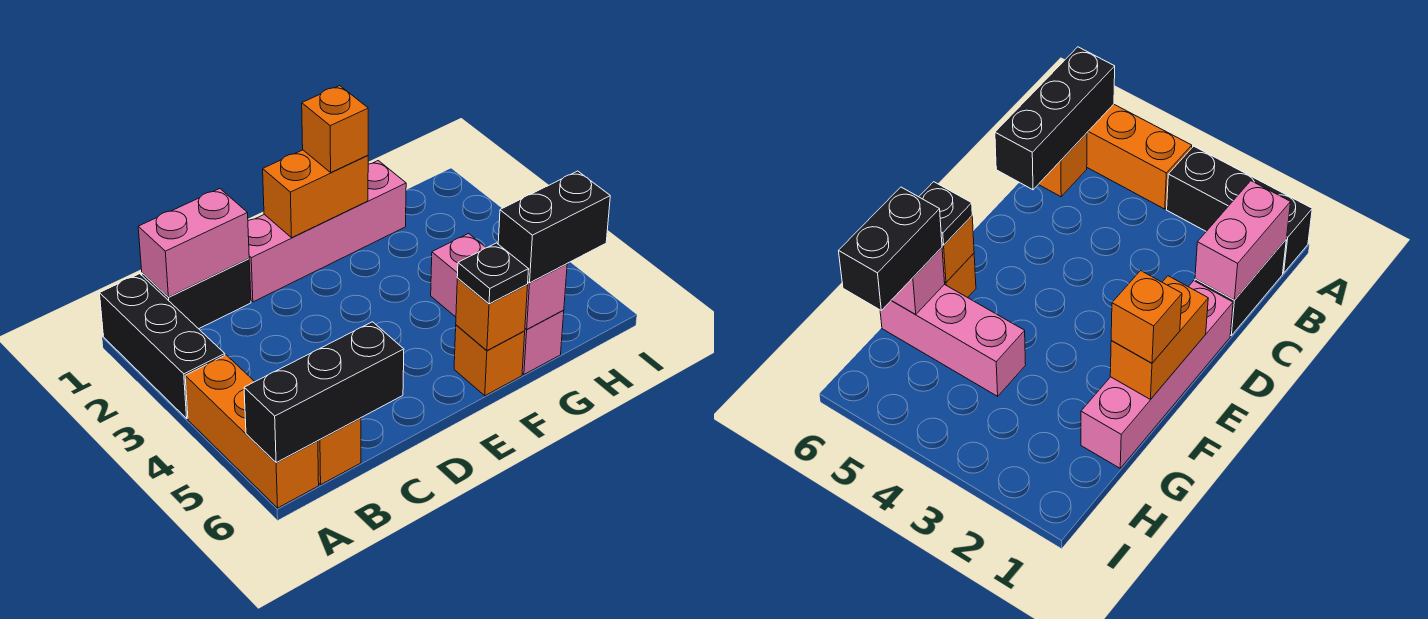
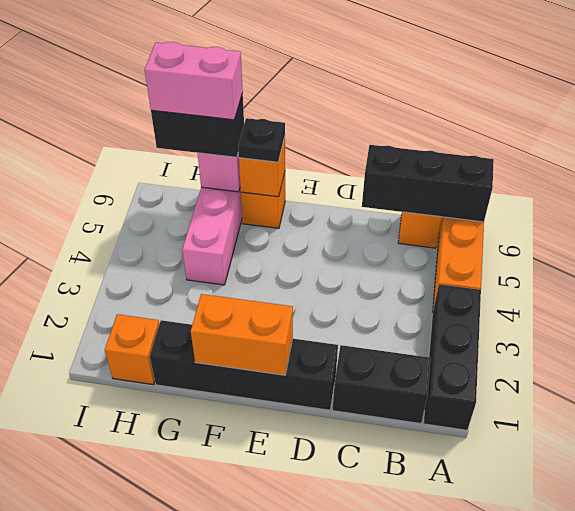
pink 1x2 brick [138,189,249,297] -> pink 1x2 brick moved to [145,42,243,120]
pink 1x4 brick [248,161,406,302] -> black 1x4 brick [150,320,338,410]
orange 1x1 brick [302,86,368,172] -> orange 1x1 brick moved to [105,314,159,385]

